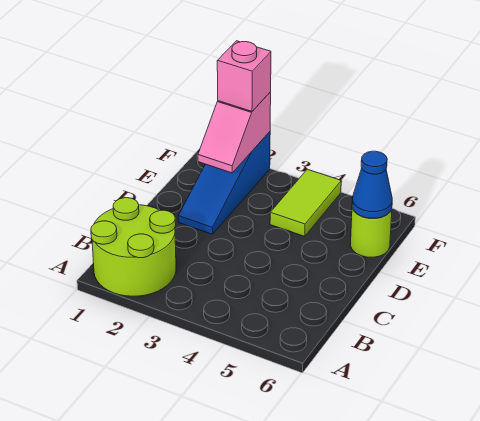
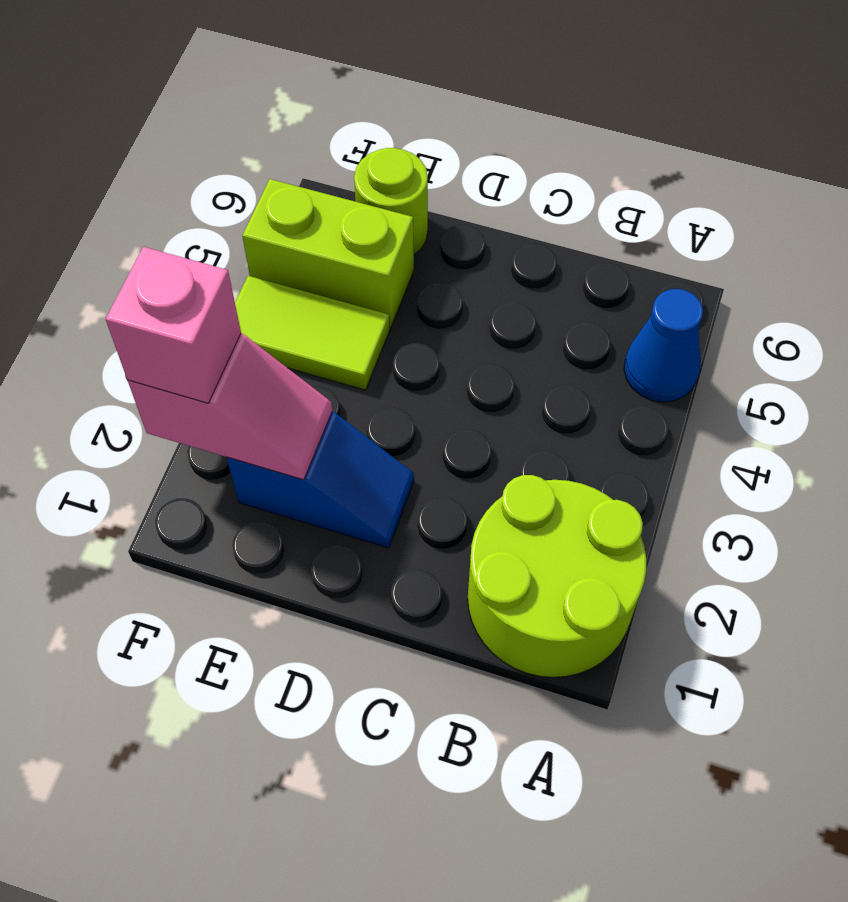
blue 1x3 slope [178,132,270,234] -> blue 1x2 slope [227,412,414,548]
none -> lime 1x2 brick [242,179,414,328]
blue 1x1 cone [352,151,392,218] -> blue 1x1 cone moved to [624,289,703,402]

